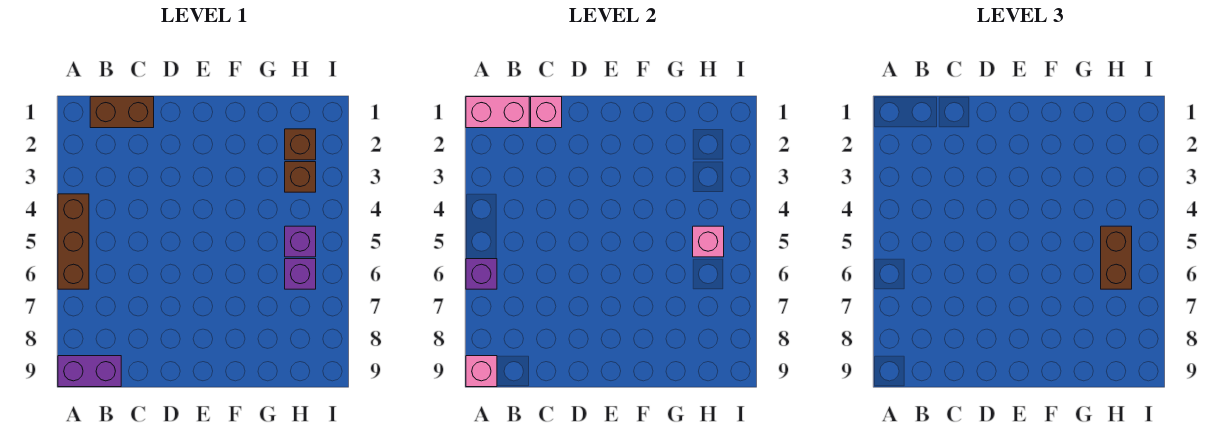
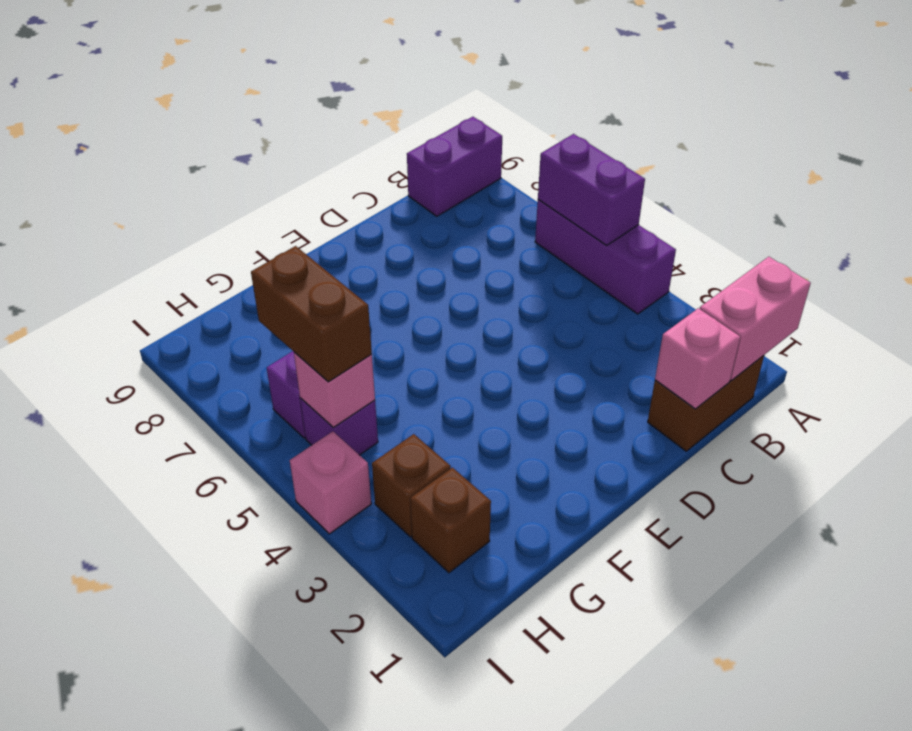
brown 1x3 brick [58,194,89,289] -> purple 1x3 brick [535,200,676,314]
purple 1x1 brick [466,259,497,289] -> purple 1x2 brick [538,134,645,246]
pink 1x1 brick [466,356,497,387] -> pink 1x1 brick moved to [290,431,371,534]

